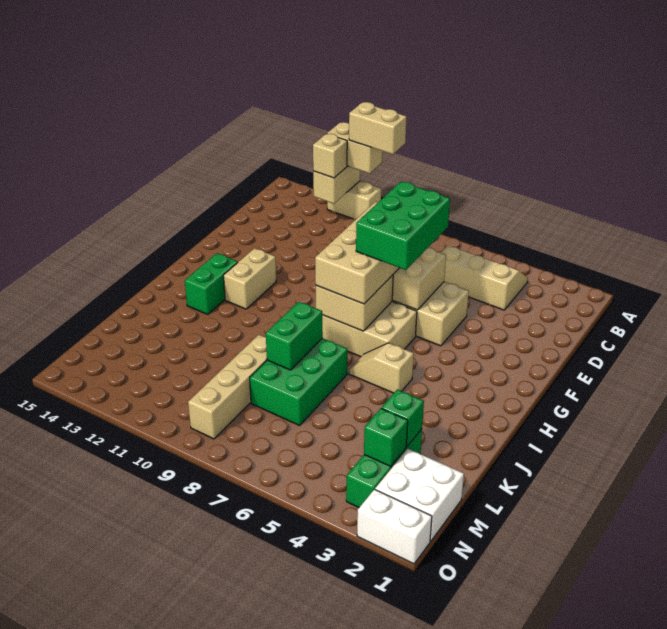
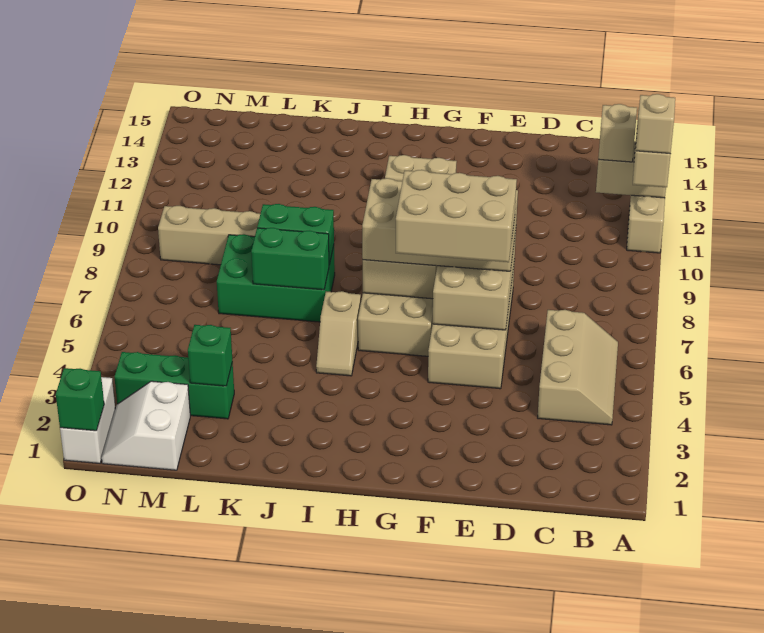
tan 1x2 brick [349,102,407,154] -> tan 1x1 brick [636,94,675,154]
green 2x3 brick [356,182,450,270] -> tan 2x3 brick [396,170,517,262]
green 1x2 brick [185,253,238,315] -> green 1x2 brick moved to [251,228,329,290]
tan 1x2 slope [349,343,414,393] -> tan 1x2 slope turned to [316,291,361,376]
white 2x2 brick [375,449,464,541] -> white 2x2 slope [102,381,190,470]
green 1x1 brick [364,408,408,467] -> green 1x1 brick moved to [56,368,104,431]

